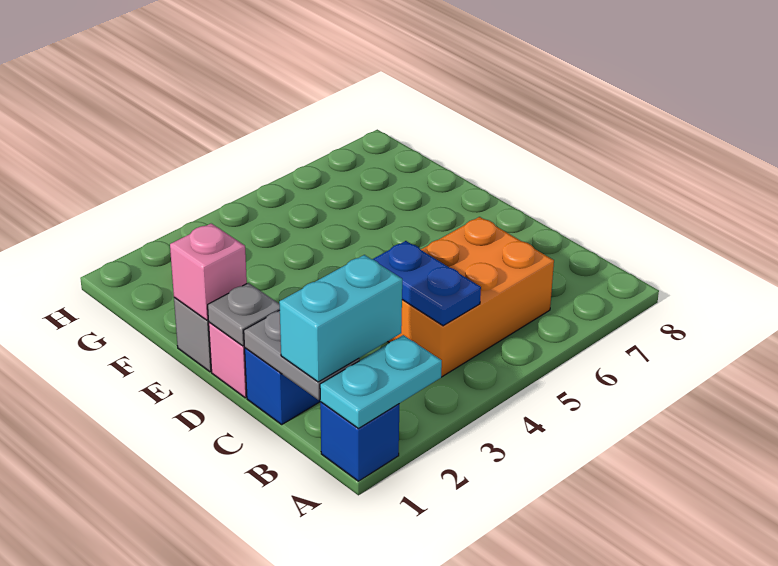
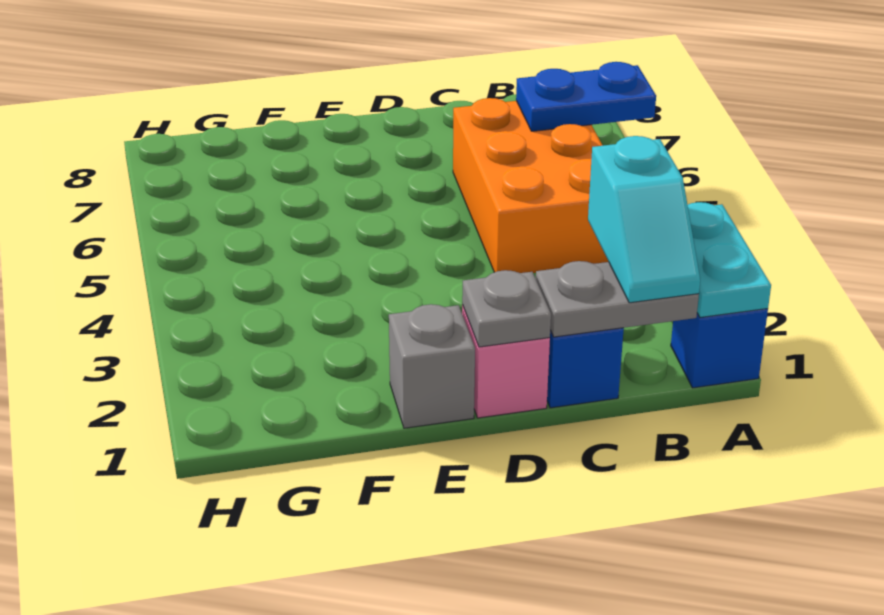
cyan 1x2 brick [279,255,402,382] -> cyan 1x2 slope [588,136,700,303]
blue 1x2 plate [373,241,481,326] -> blue 1x2 plate moved to [516,62,656,131]
pink 1x1 brick [170,223,247,320] -> none

